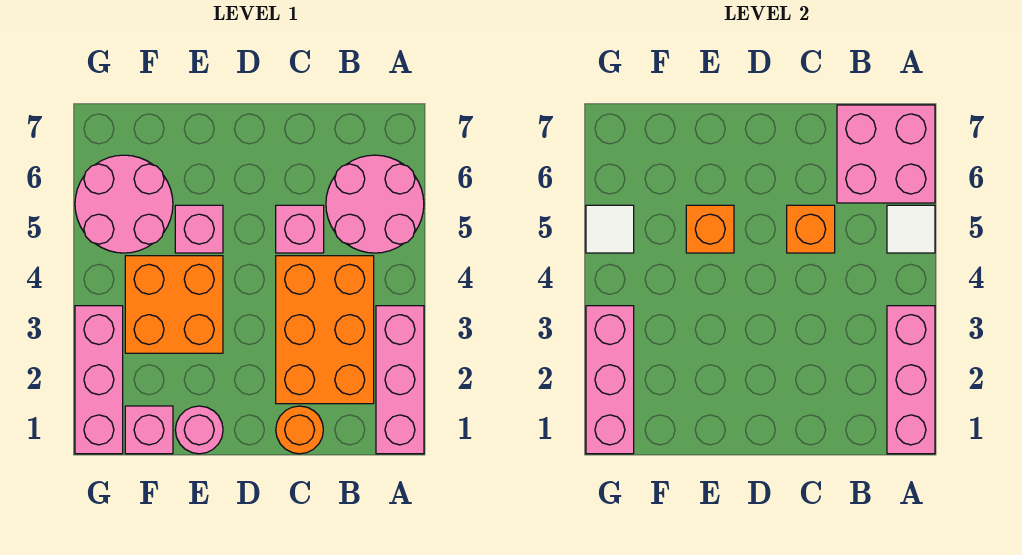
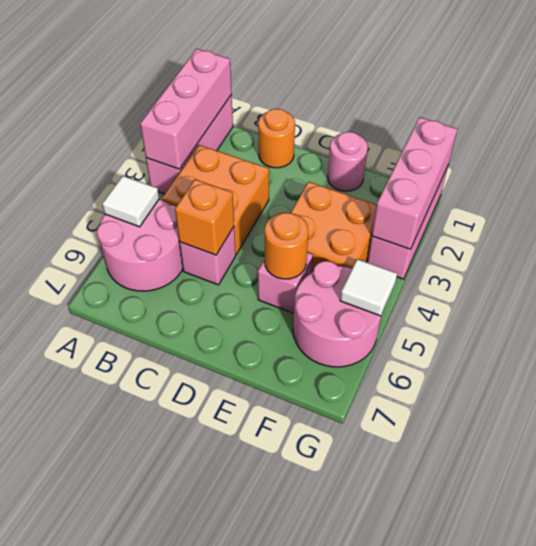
pink 2x2 brick [837,105,935,203] -> none
orange 2x3 brick [276,256,374,404] -> orange 2x2 brick [162,145,269,255]
orange 1x1 brick [686,205,734,253] -> orange 1x1 round brick [265,213,308,279]
pink 1x1 brick [125,406,173,454] -> none

